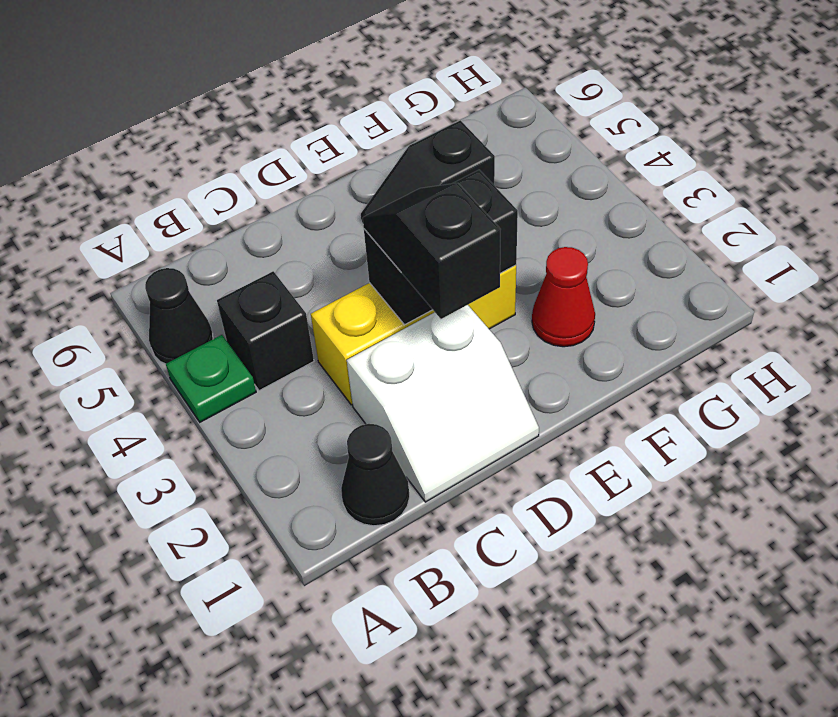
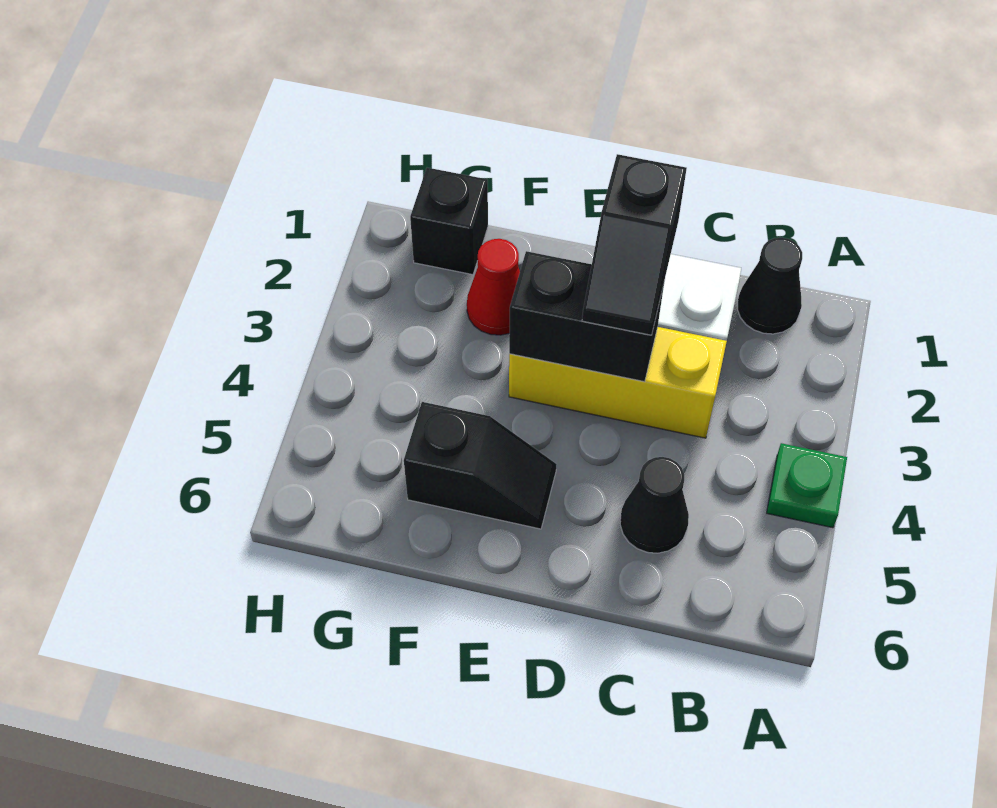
black 1x1 cone [145,268,213,364] -> black 1x1 cone moved to [620,457,689,553]
black 1x1 brick [217,271,314,391] -> black 1x1 brick moved to [410,168,488,275]

